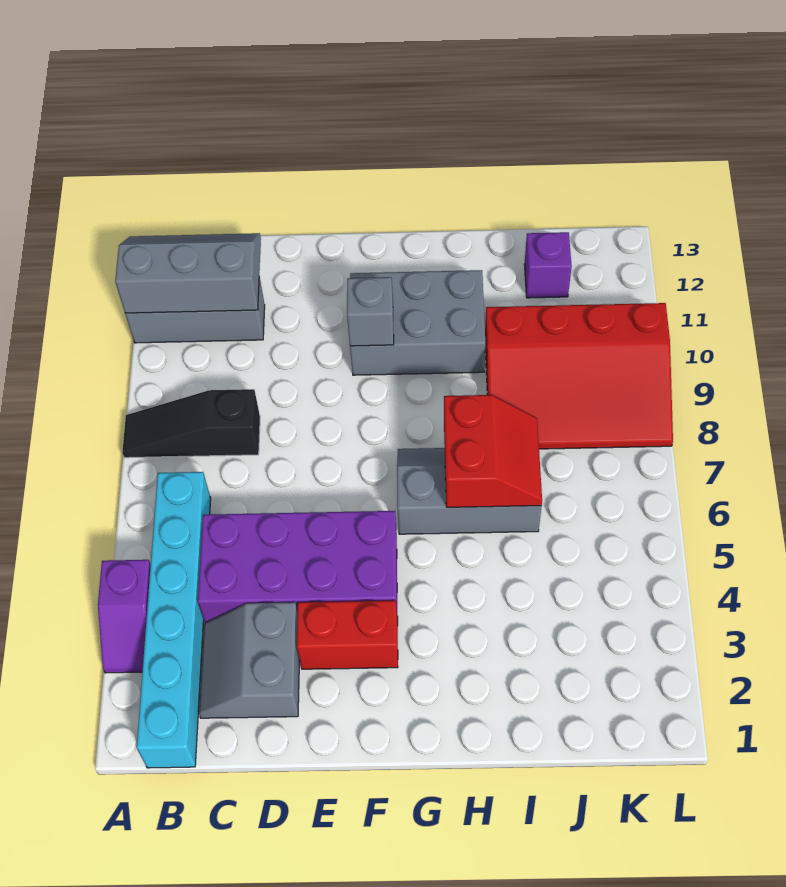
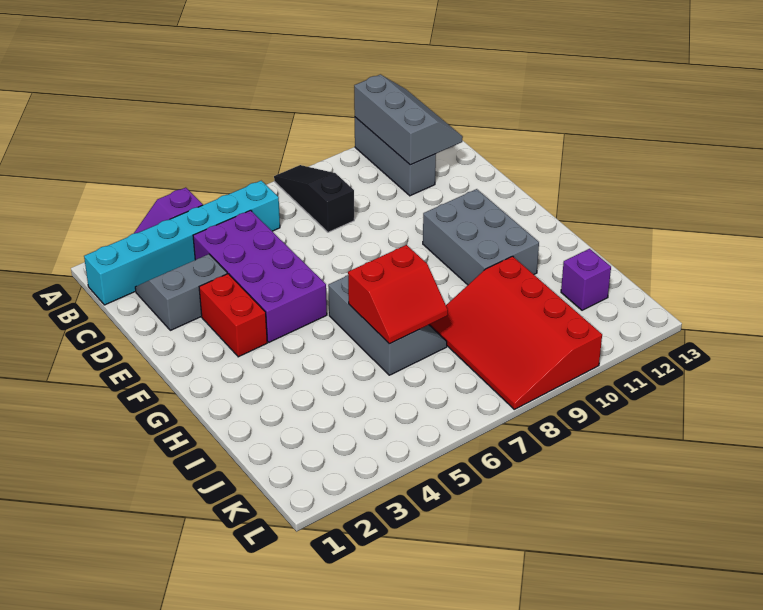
grey 1x1 brick [347,277,394,346] -> none

